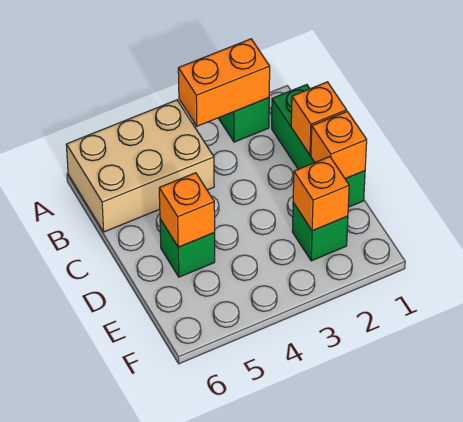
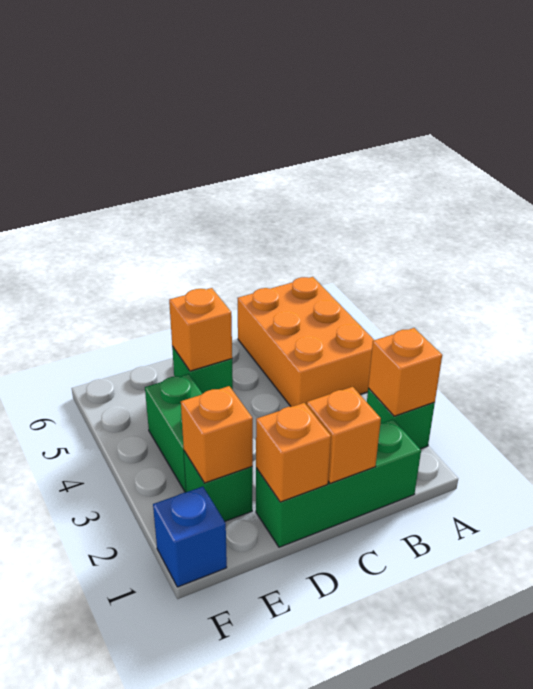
orange 1x2 brick [178,39,270,126] -> orange 1x1 brick [368,328,442,416]
tan 2x3 brick [66,100,214,232] -> orange 2x3 brick [238,277,374,407]
none -> green 1x2 brick [145,374,202,492]
none -> blue 1x1 brick [153,487,227,587]

